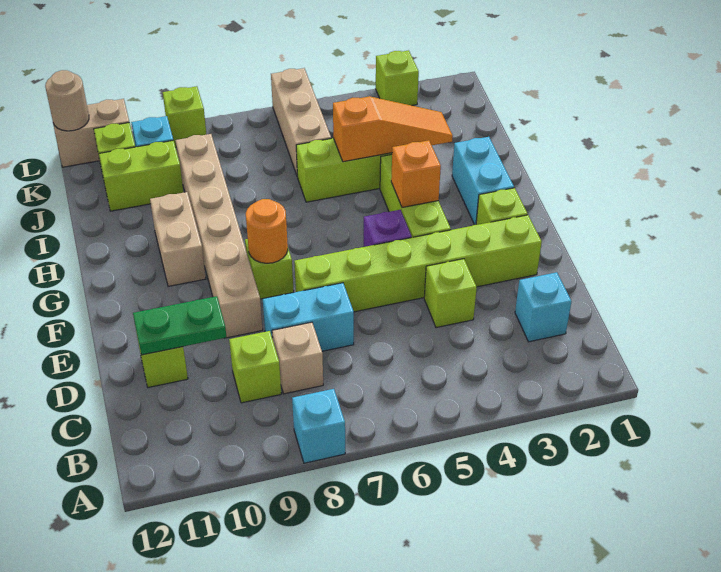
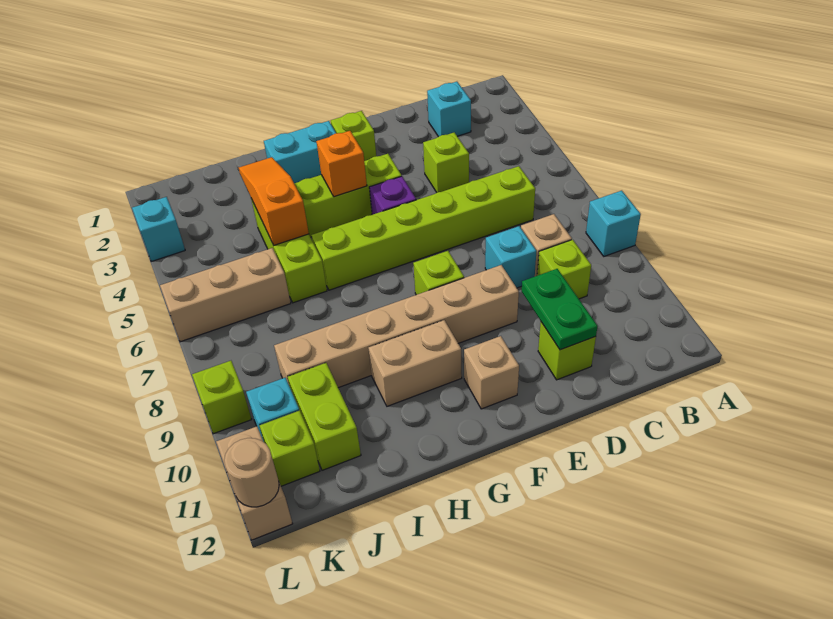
cyan 1x2 brick [263,283,354,351] -> cyan 1x1 brick [485,226,537,288]
lime 1x6 brick [294,215,542,312] -> lime 1x6 brick turned to [311,166,535,290]
orange 1x1 round brick [246,199,288,263] -> none
none -> tan 1x1 brick [464,336,519,409]
lime 1x1 brick [376,50,419,106] -> cyan 1x1 brick [132,197,185,262]

